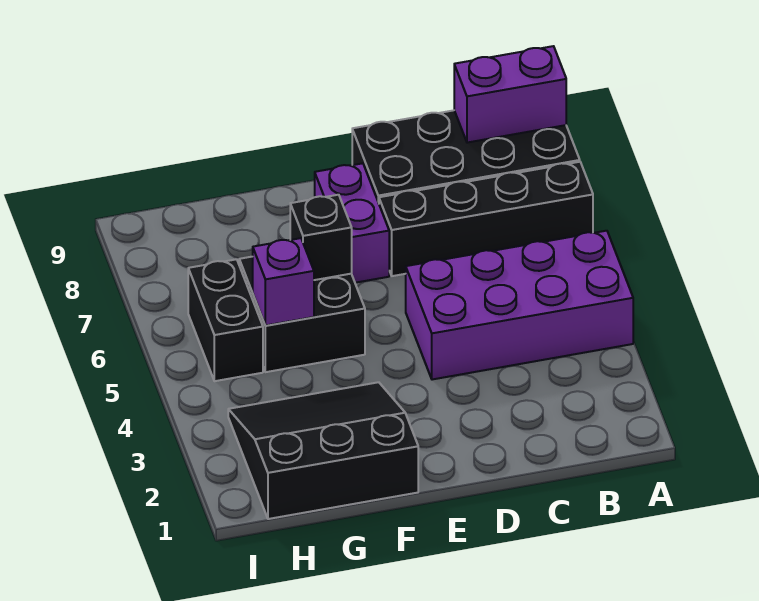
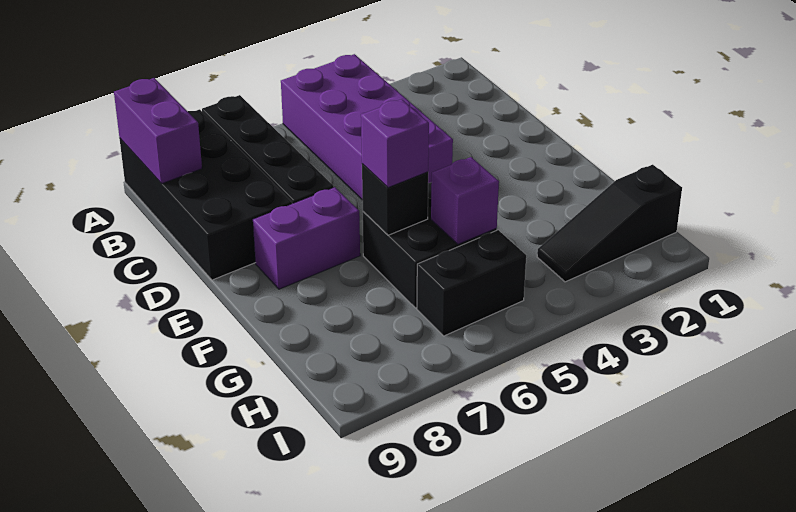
black 3x3 slope [228,382,418,519] -> black 1x3 slope [537,165,682,282]
none -> purple 1x1 brick [361,99,429,188]

